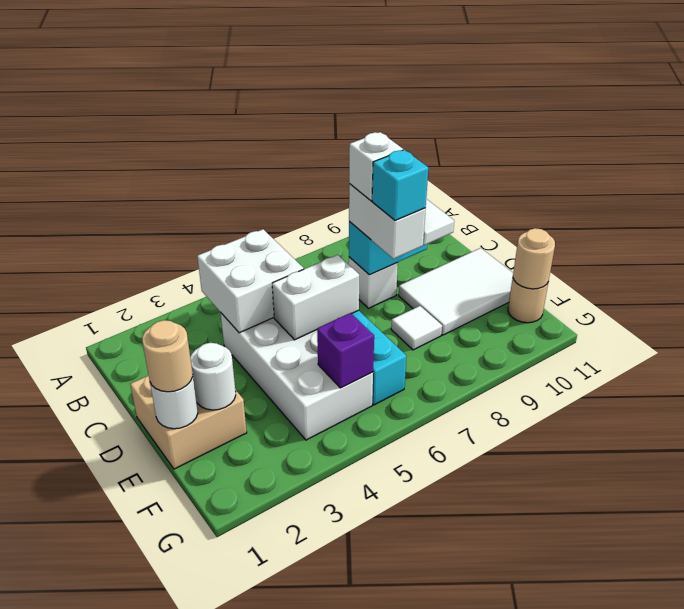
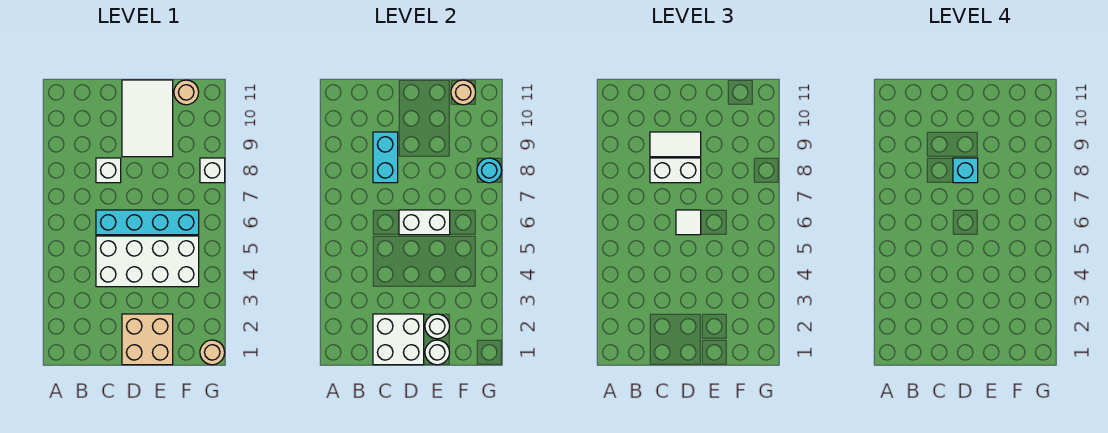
white 2x2 brick [197,229,304,333] -> white 2x2 brick moved to [373,314,424,365]
white 1x1 brick [349,132,403,201] -> white 1x1 brick moved to [200,158,225,183]
white 1x2 brick [272,255,359,340] -> white 1x2 brick turned to [399,210,450,235]
tan 1x1 round brick [142,320,193,392] -> tan 1x1 round brick moved to [200,340,225,365]
white 1x1 tile [391,306,442,350] -> white 1x1 tile moved to [676,210,701,235]
purple 1x1 brick [317,313,374,388] -> none
none -> cyan 1x1 round brick [477,158,502,183]

